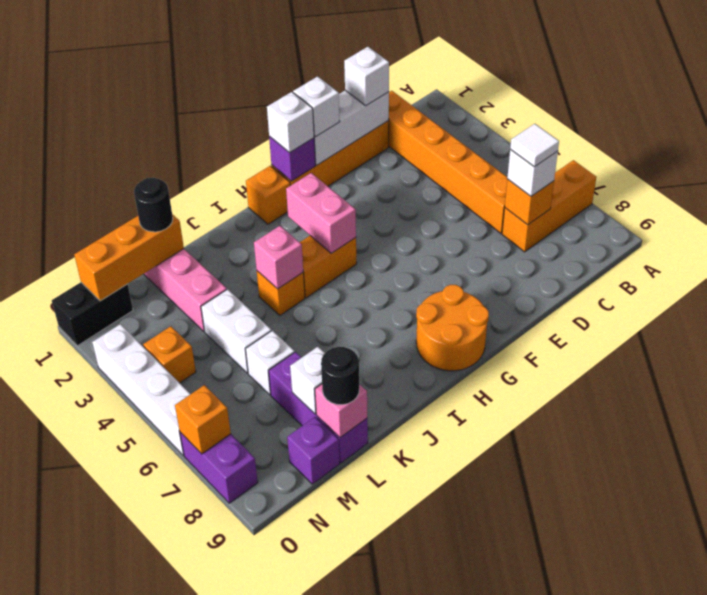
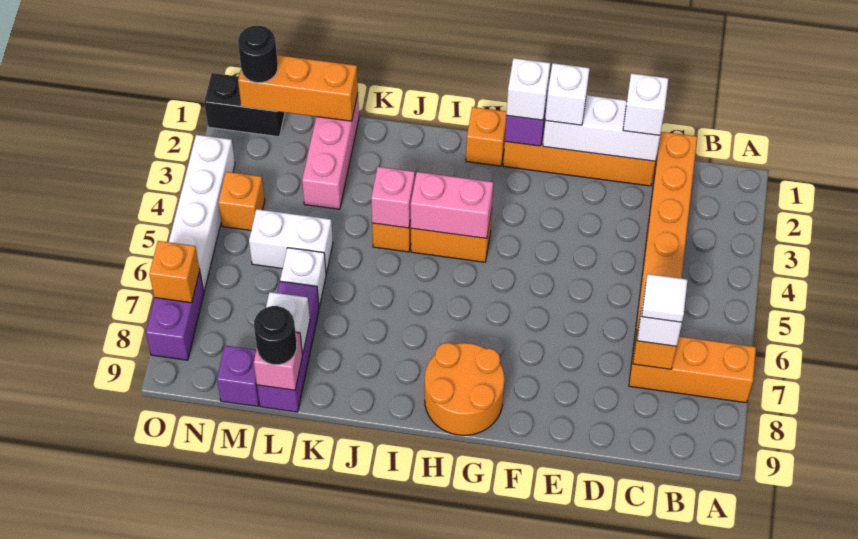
pink 1x2 brick [286,173,356,253] -> pink 1x2 brick turned to [410,172,493,238]
black 1x1 round brick [134,178,173,232] -> black 1x1 round brick moved to [238,26,278,83]
white 1x2 brick [201,289,271,373] -> white 1x2 brick turned to [249,209,333,274]

